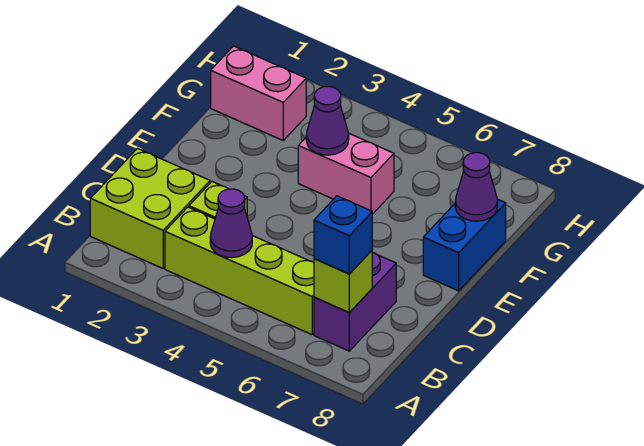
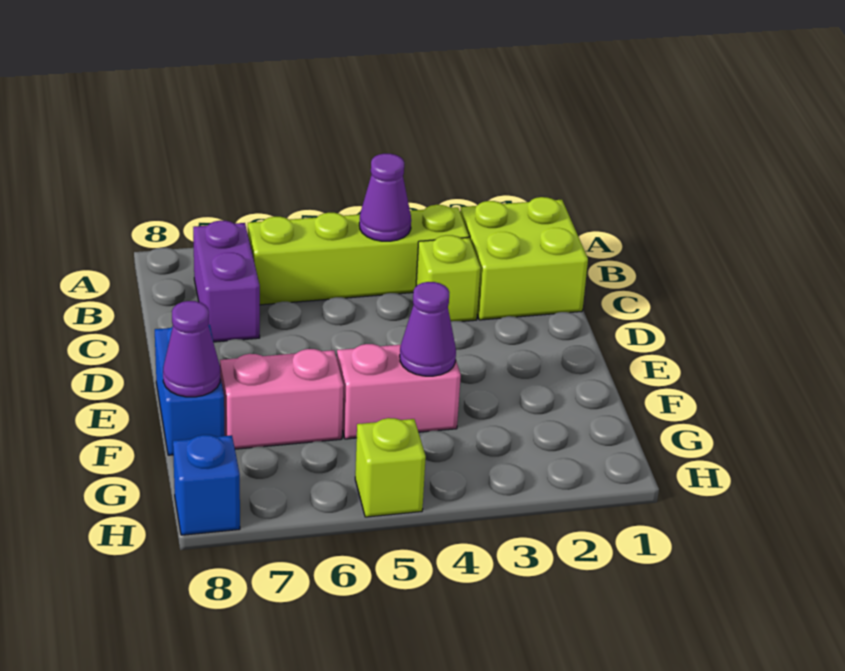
lime 1x1 brick [314,251,372,313] -> lime 1x1 brick moved to [355,418,426,517]
blue 1x1 brick [314,196,372,274] -> blue 1x1 brick moved to [173,435,240,535]
pink 1x2 brick [211,46,306,140] -> pink 1x2 brick moved to [220,349,344,449]

